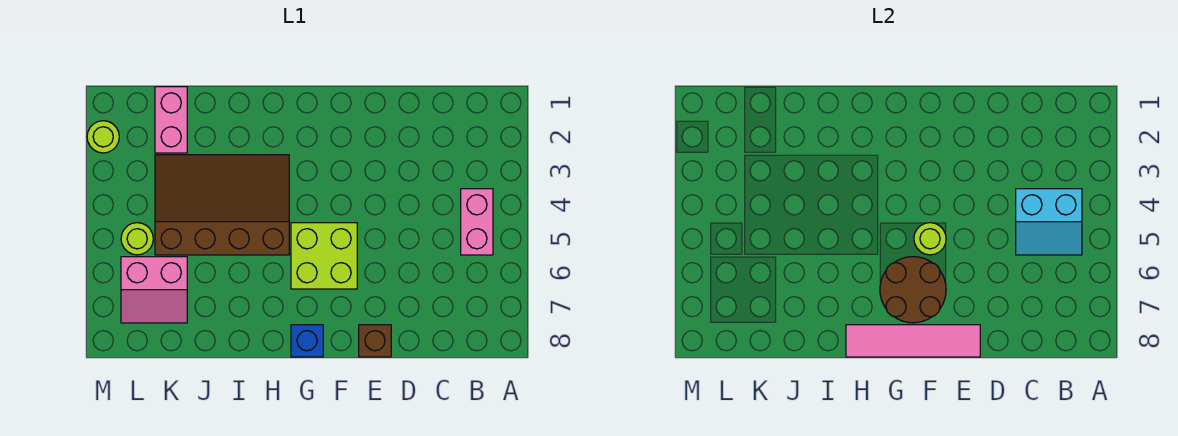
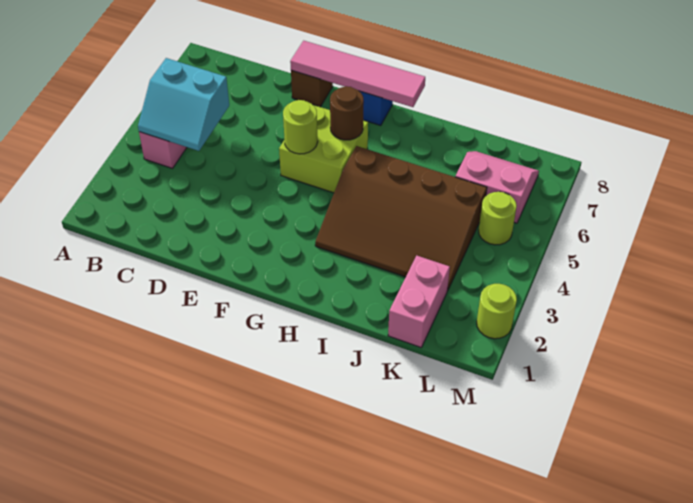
cyan 2x2 slope [1016,189,1082,255] -> cyan 2x2 slope turned to [138,58,229,151]
brown 2x2 round brick [880,257,946,323] -> brown 1x1 round brick [330,86,364,140]

